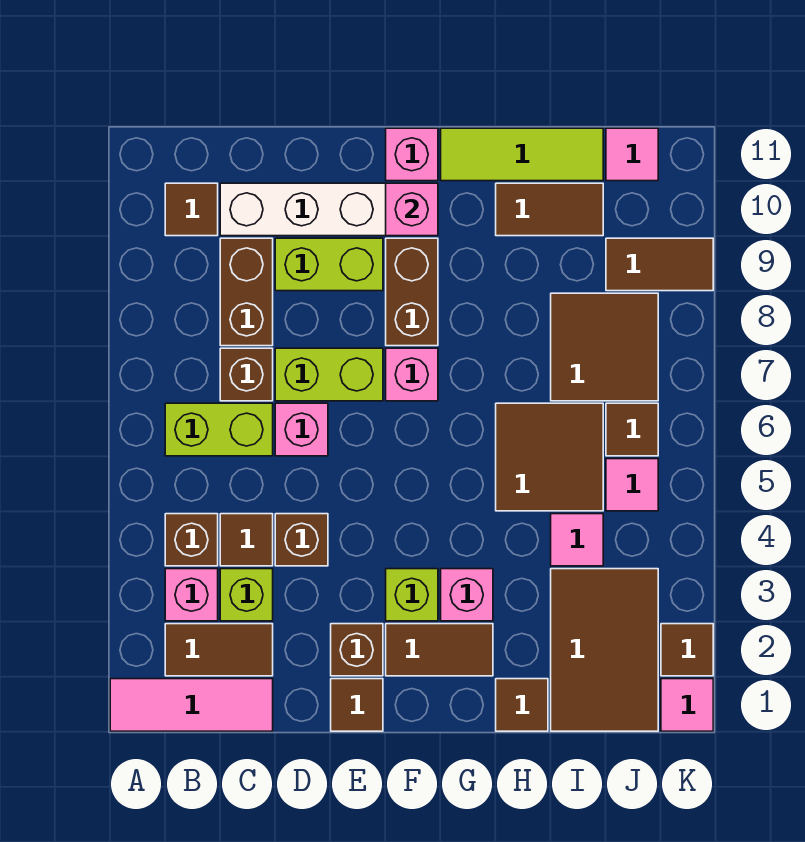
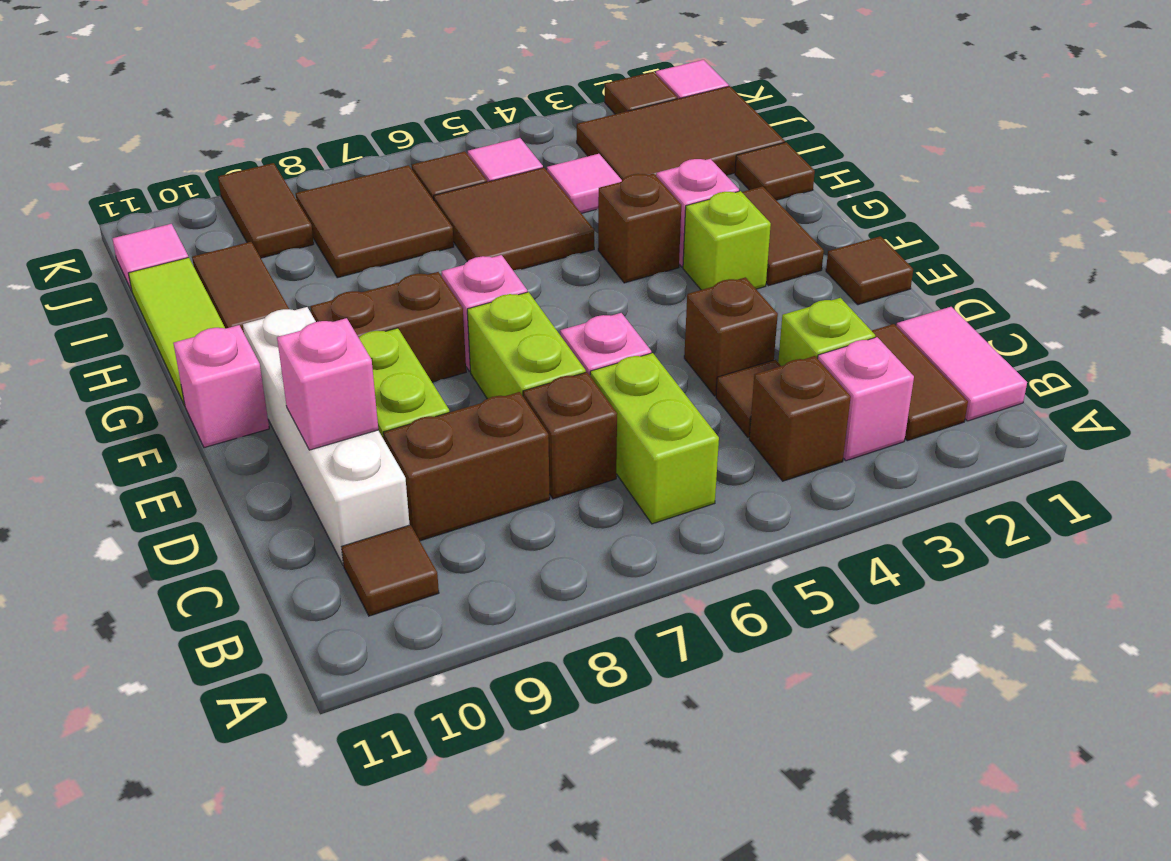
pink 1x3 tile [110,679,273,731] -> pink 1x2 tile [897,307,1027,421]
brown 1x1 brick [331,624,383,676] -> brown 1x1 brick moved to [598,174,681,283]
pink 1x1 brick [386,183,438,236] -> pink 1x1 brick moved to [277,318,378,450]

